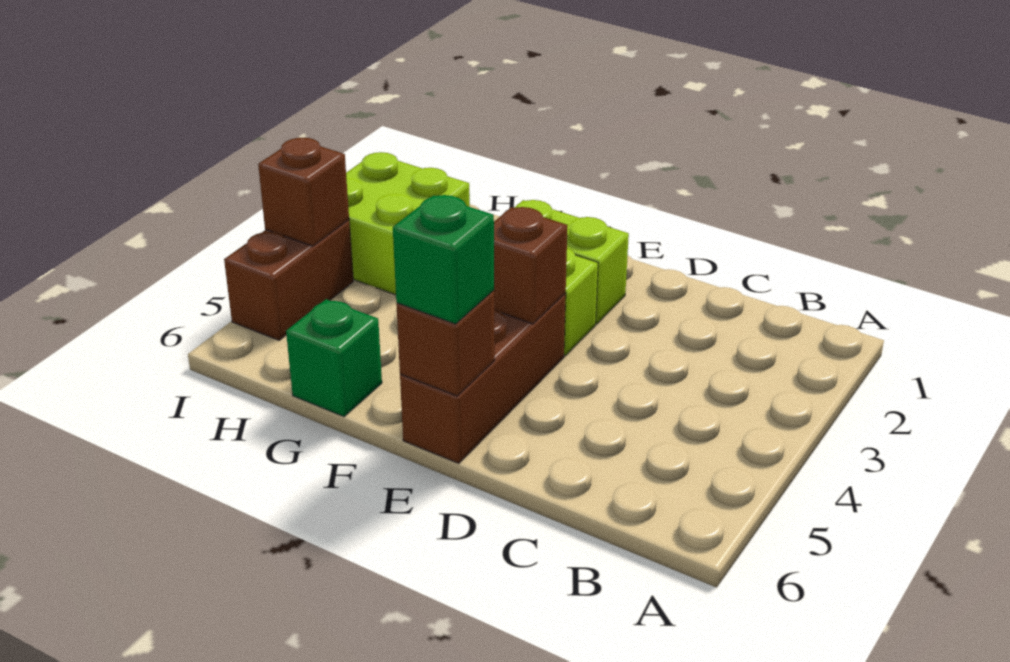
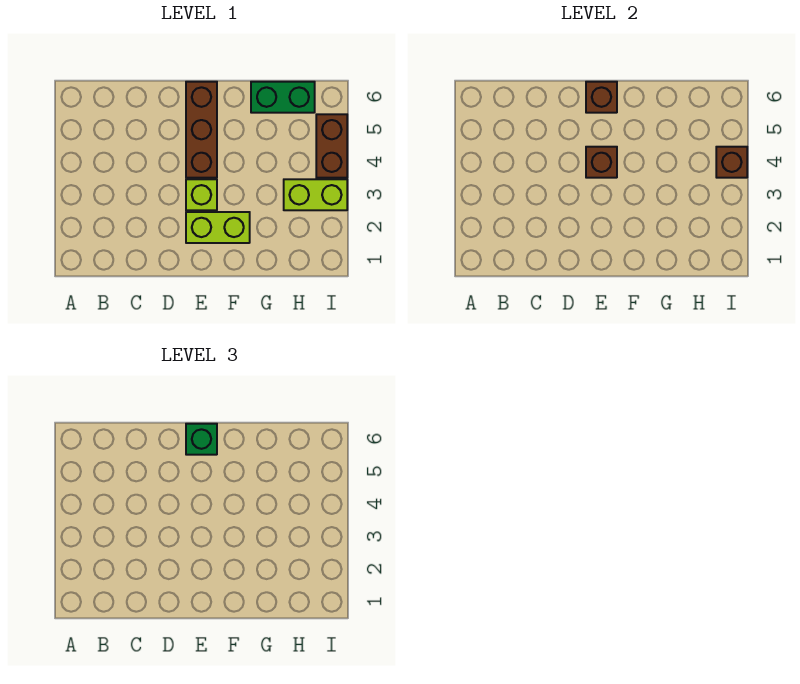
green 1x1 brick [286,299,382,417] -> green 1x2 brick [251,82,315,113]
lime 2x2 brick [346,152,470,295] -> lime 1x2 brick [284,179,347,210]

